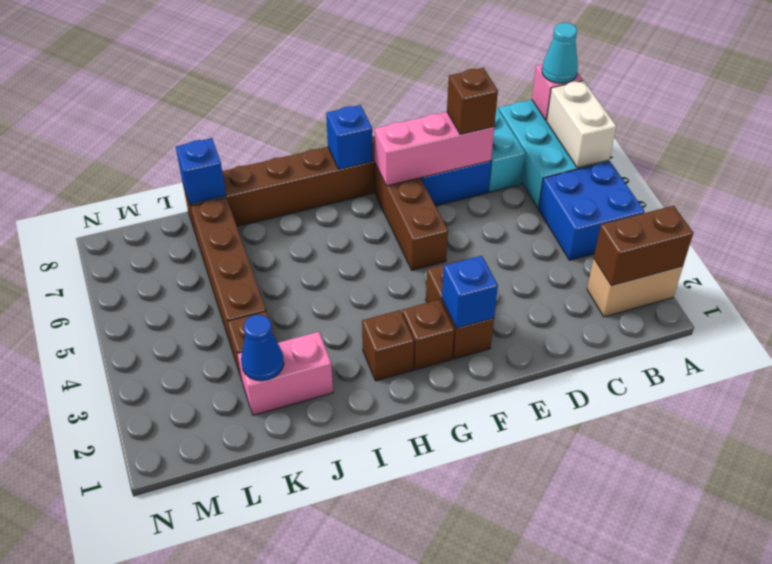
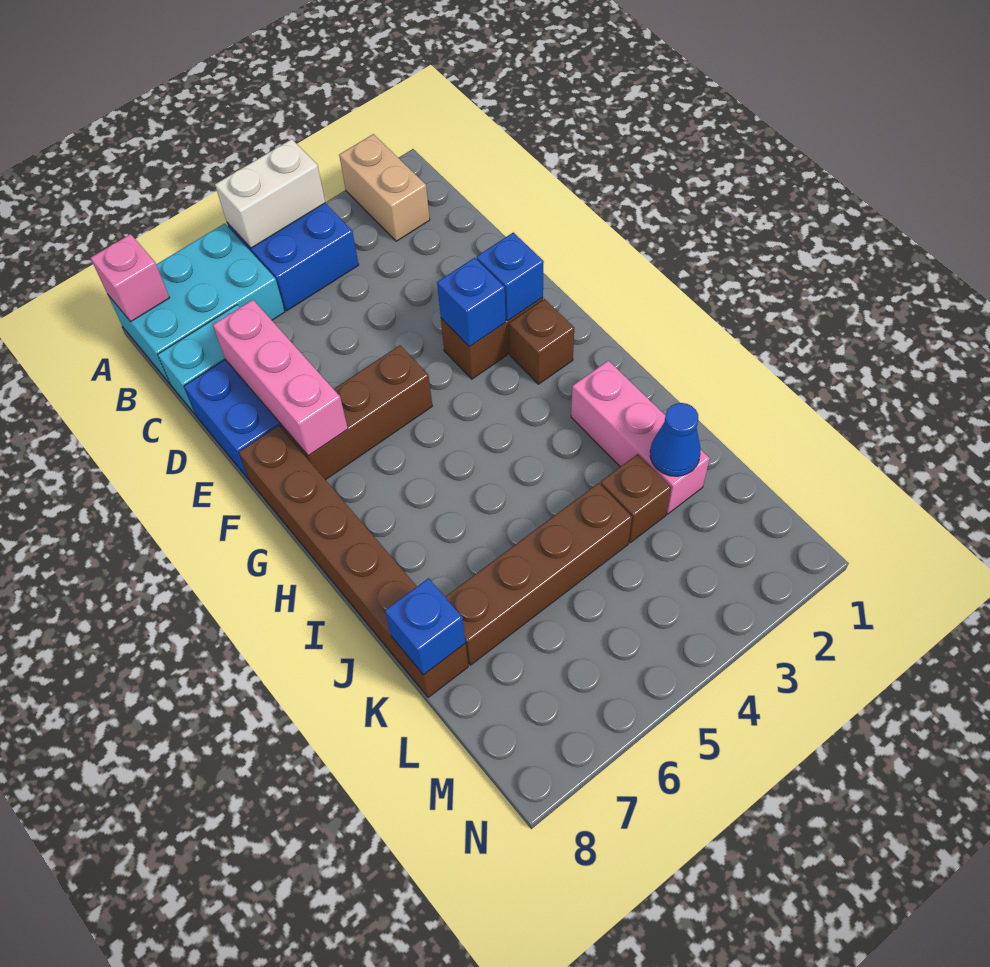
brown 1x2 brick [594,206,693,286] -> none
white 1x2 brick [547,81,616,168] -> white 1x2 brick moved to [215,139,325,248]
cyan 1x1 cone [542,23,578,83] -> none
brown 1x1 brick [447,68,498,134] -> none
blue 1x1 brick [326,105,373,169] -> blue 1x1 brick moved to [437,258,506,347]
brown 1x1 brick [362,310,414,381] -> none
pink 1x2 brick [238,332,333,415] -> pink 1x3 brick [571,360,710,514]

